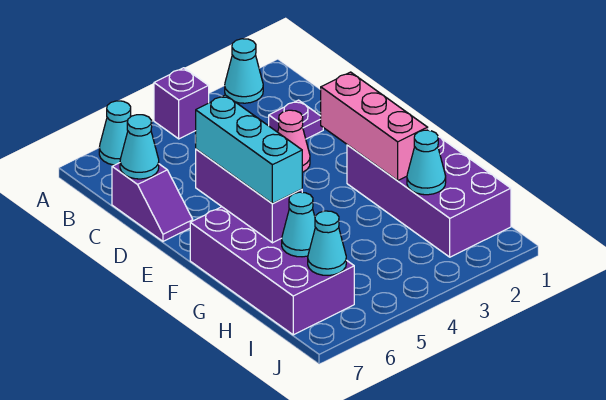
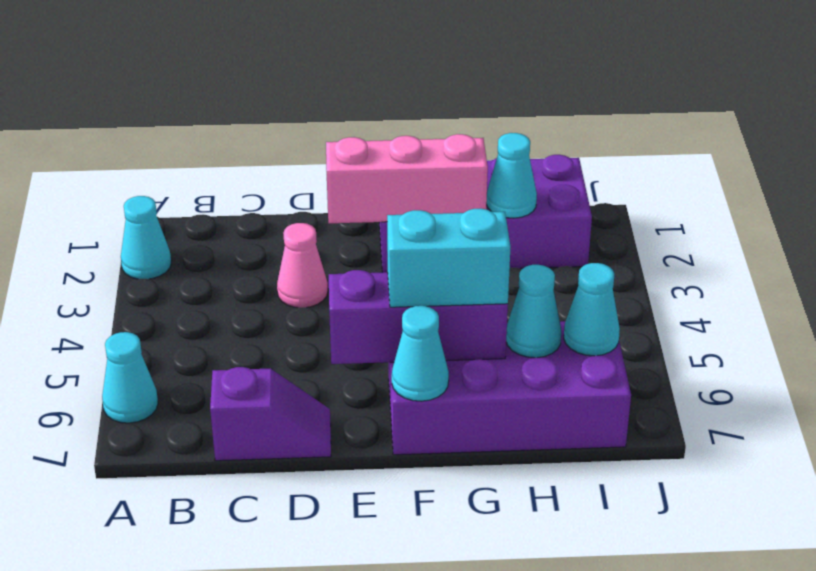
purple 1x1 brick [154,68,209,139] -> none
purple 1x1 plate [269,100,323,139] -> none
cyan 1x1 cone [120,115,159,179] -> cyan 1x1 cone moved to [392,306,449,401]
cyan 1x3 brick [195,95,302,203] -> cyan 1x2 brick [387,208,510,307]

